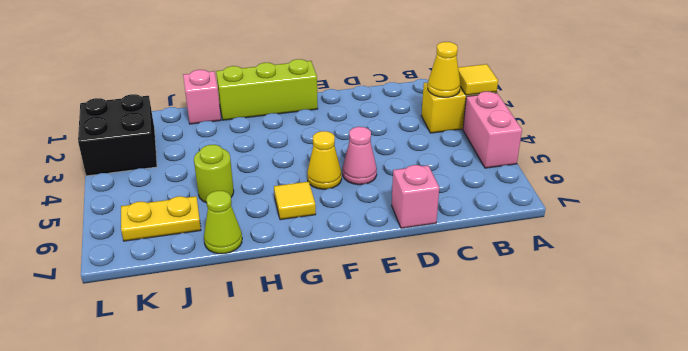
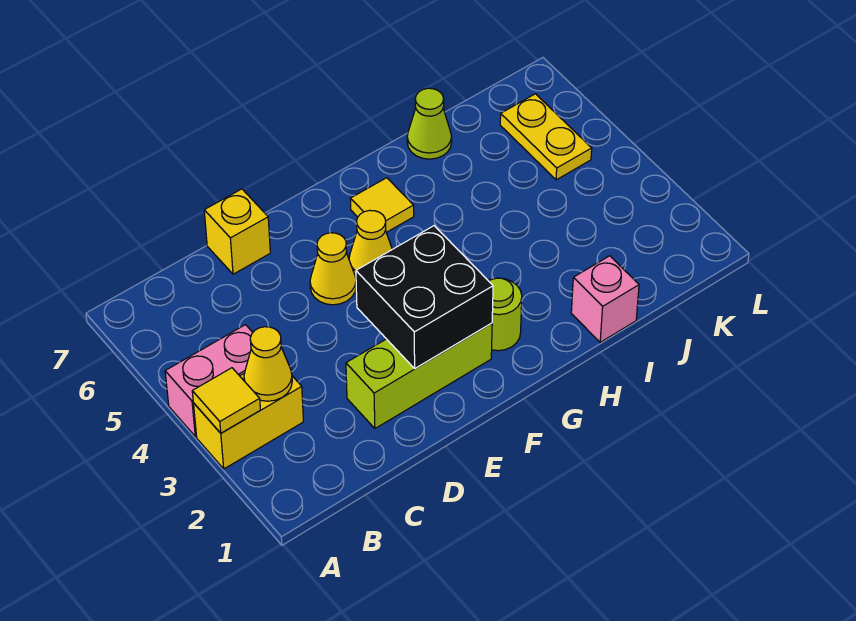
pink 1x2 brick [463,92,522,168] -> pink 1x2 brick turned to [165,325,253,437]
pink 1x1 brick [392,165,439,228] -> yellow 1x1 brick [204,189,270,274]
pink 1x1 cone [343,127,377,185] -> yellow 1x1 cone [310,233,356,305]
lime 1x3 brick [216,59,318,120] -> lime 1x3 brick moved to [346,323,492,428]
lime 1x1 round brick [194,145,234,202] -> lime 1x1 round brick moved to [488,278,522,351]
yellow 1x2 plate [121,196,201,241] -> yellow 1x2 plate turned to [500,94,592,180]
black 2x2 brick [78,94,157,176] -> black 2x2 brick moved to [356,226,493,368]

